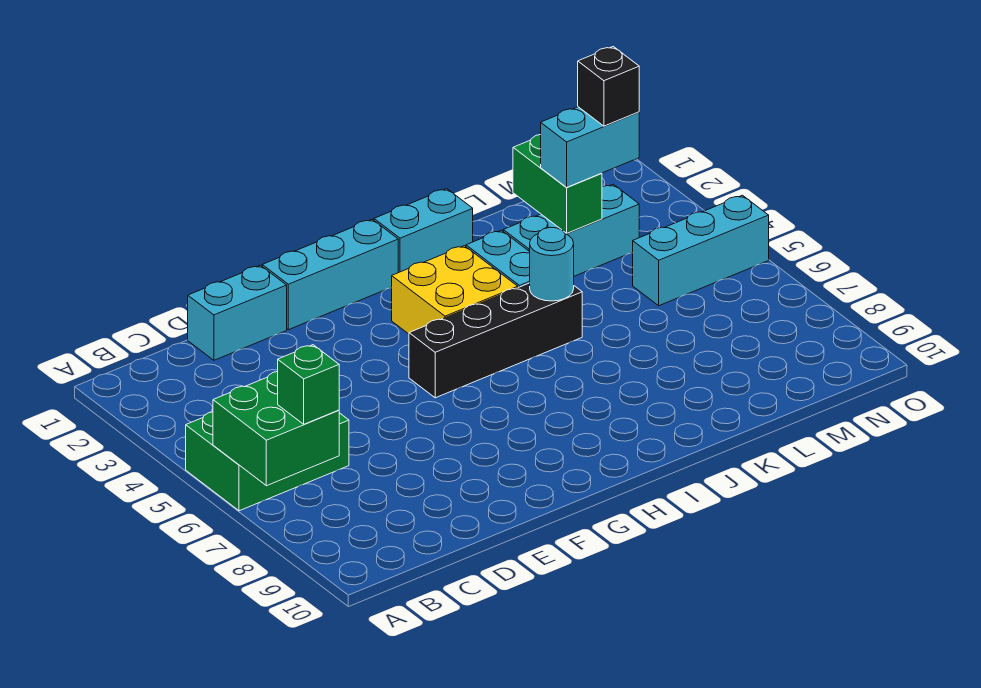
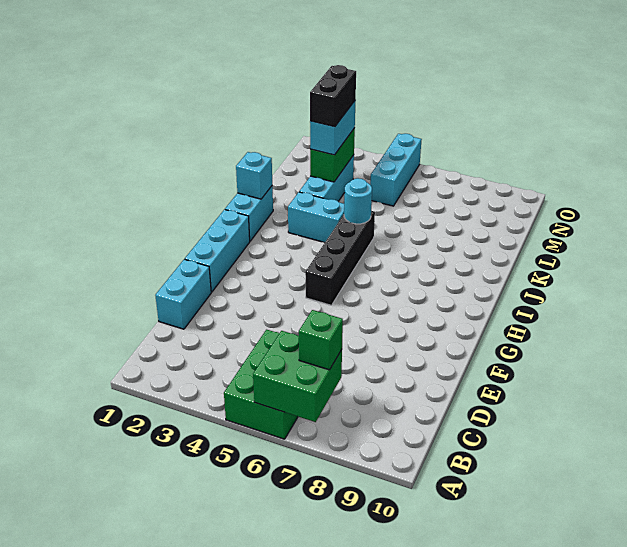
yellow 2x2 brick [392,246,518,334] -> none
none -> cyan 1x1 brick [236,152,272,199]
green 1x2 brick [513,135,602,233] -> green 1x2 brick turned to [310,128,355,182]
black 1x1 brick [578,47,639,126] -> black 1x2 brick [310,65,356,127]

